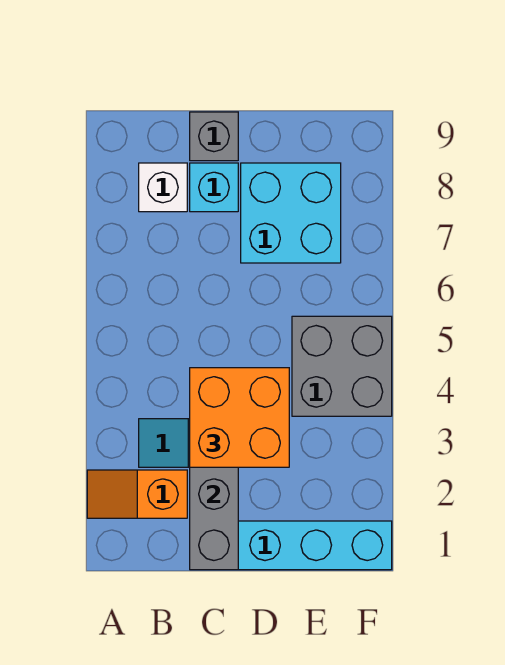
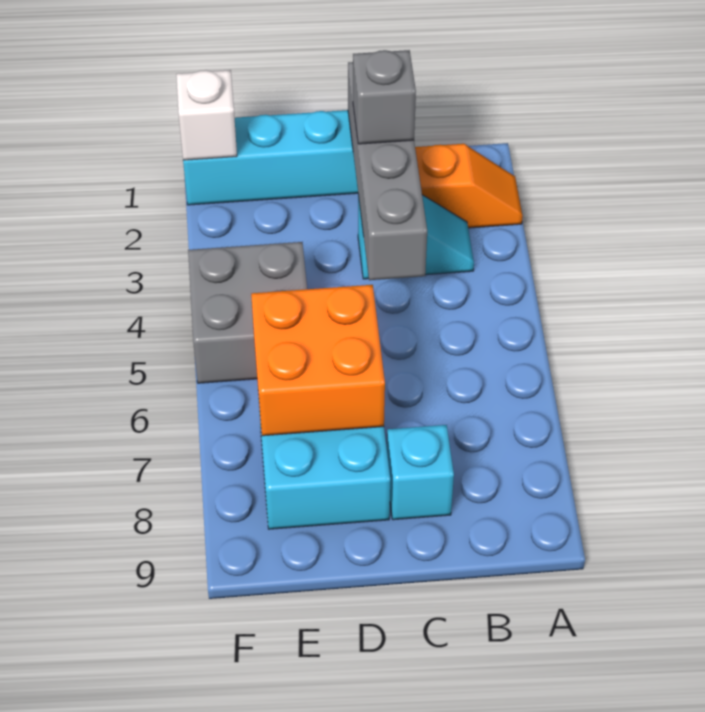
white 1x1 brick [139,163,187,212] -> white 1x1 brick moved to [176,70,237,160]
orange 2x2 brick [190,368,289,467] -> orange 2x2 brick moved to [251,285,385,436]
grey 1x1 brick [190,112,238,161] -> grey 1x1 brick moved to [353,50,416,144]

